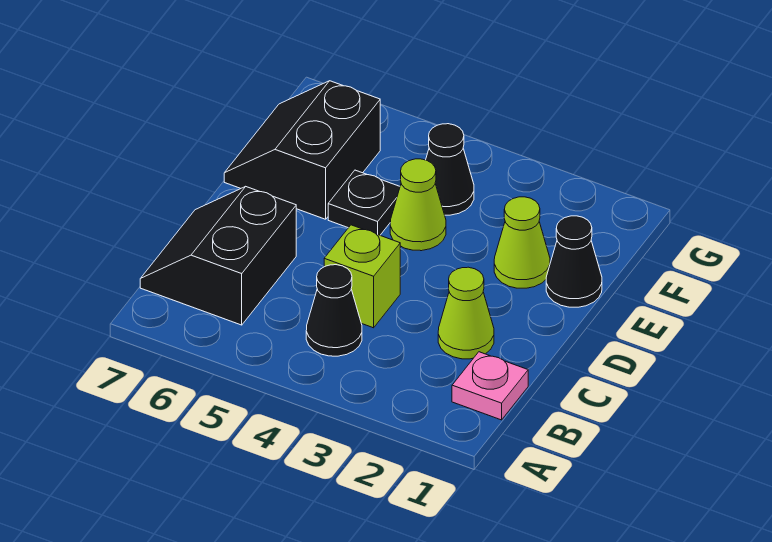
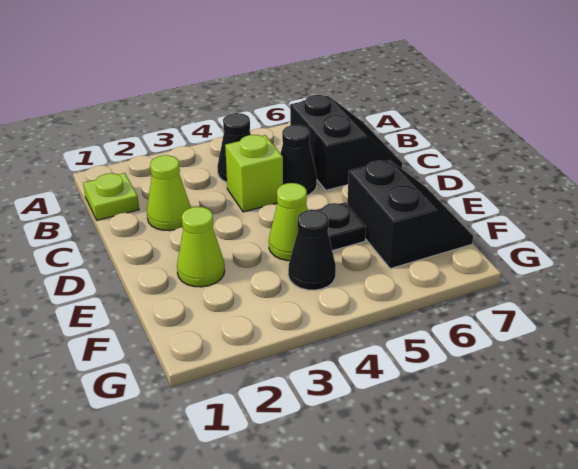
pink 1x1 plate [452,352,528,420] -> lime 1x1 plate [83,173,139,220]
black 1x1 cone [546,216,602,307] -> black 1x1 cone moved to [280,125,317,195]

